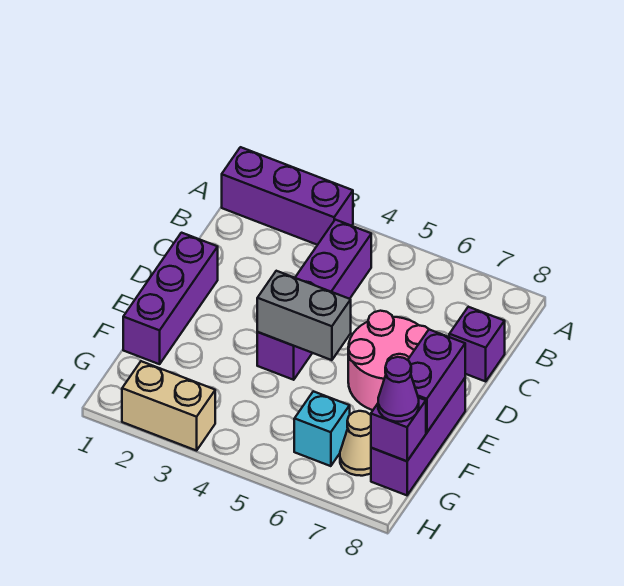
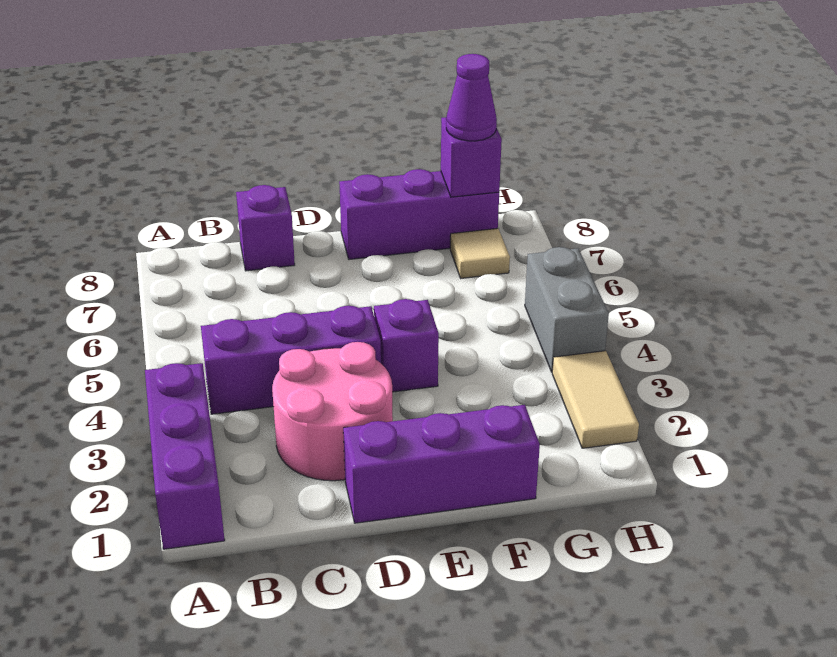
pink 2x2 round brick [348,311,429,410] -> pink 2x2 round brick moved to [272,342,393,481]
grey 1x2 brick [257,271,351,360] -> grey 1x2 brick moved to [525,247,609,372]
purple 1x2 brick [408,330,465,433] -> none
cyan 1x1 brick [294,391,350,466] -> none
tan 1x1 cone [340,411,371,476] -> tan 1x1 tile [450,228,510,278]
tan 1x2 brick [122,361,215,451] -> tan 1x2 tile [552,351,639,448]

